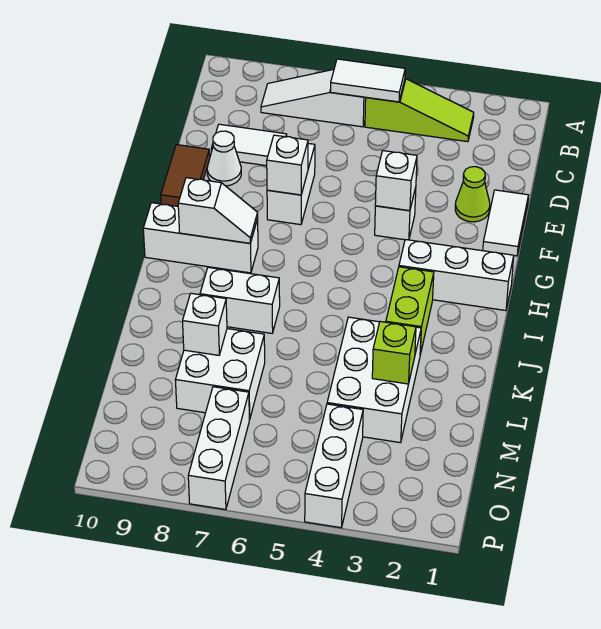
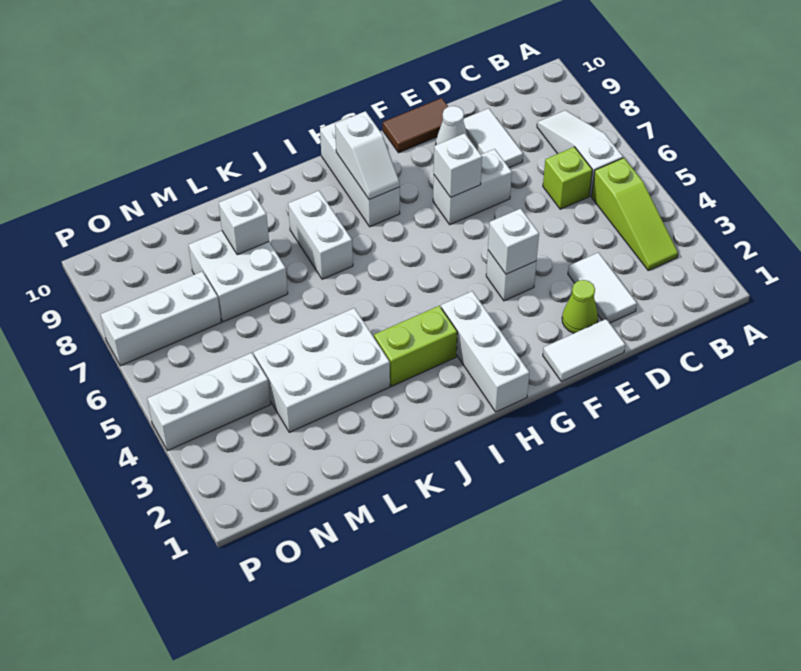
white 1x2 tile [330,59,405,102] -> white 1x2 tile moved to [568,253,637,323]
lime 1x1 brick [372,322,416,384] -> lime 1x1 brick moved to [543,147,592,209]

